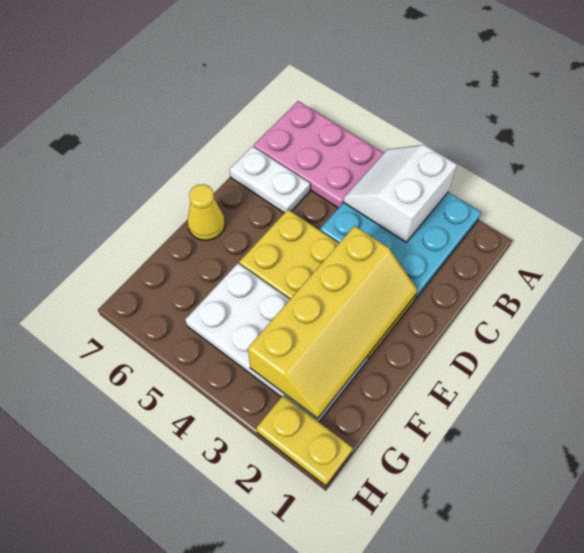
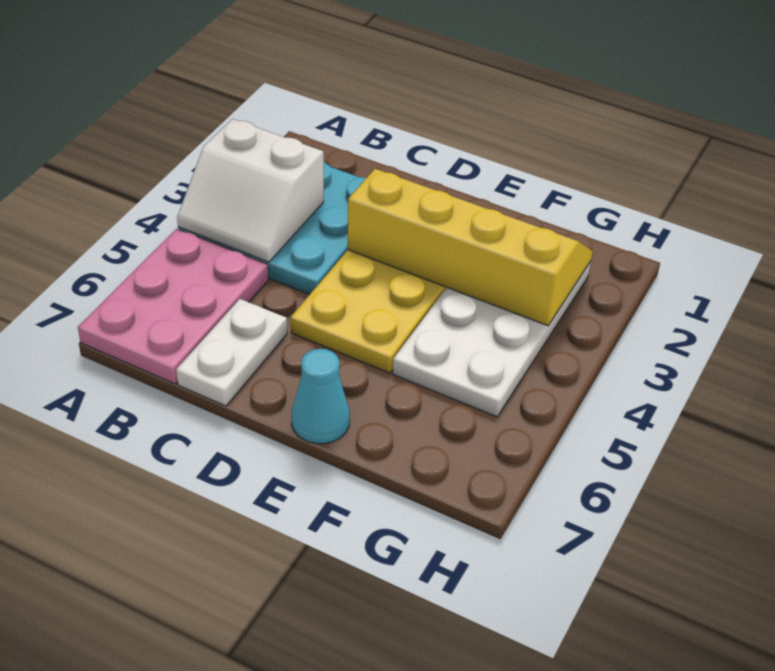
yellow 1x1 cone [188,184,225,240] -> cyan 1x1 cone [291,349,350,444]
yellow 1x2 plate [256,396,353,486] -> none

